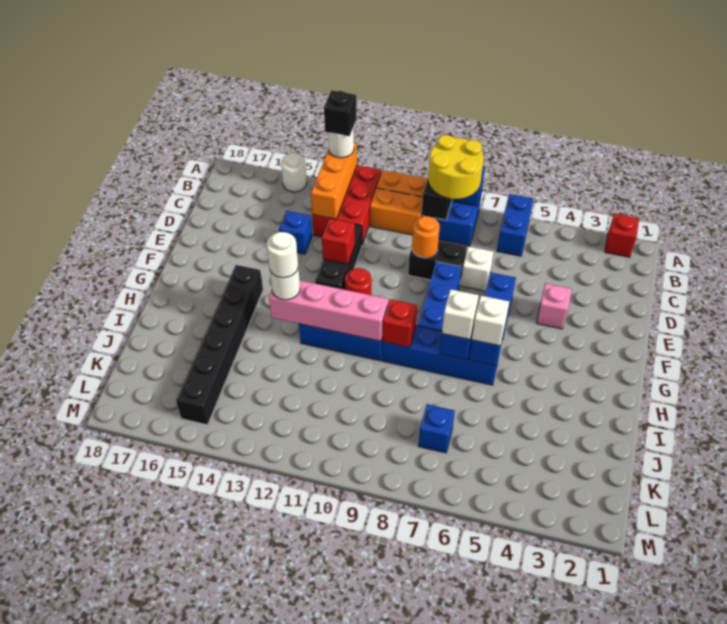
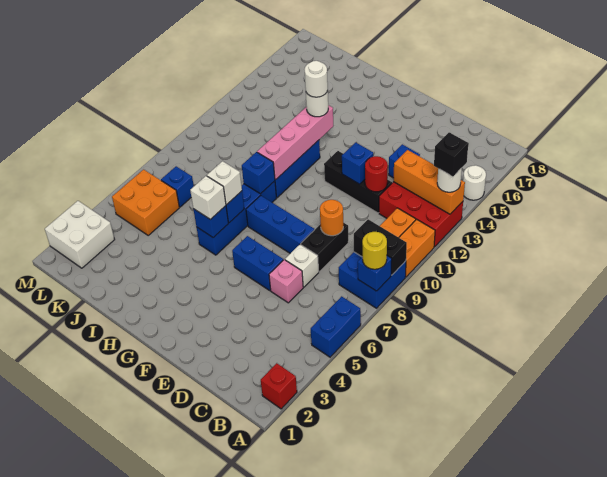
blue 1x2 brick [497,194,533,256] -> blue 1x2 brick turned to [311,296,361,357]
yellow 2x2 round brick [428,135,484,199] -> yellow 1x1 round brick [362,232,387,269]
pink 1x1 brick [537,283,572,329] -> pink 1x1 brick moved to [269,260,303,303]
red 1x1 brick [322,218,355,264] -> blue 1x1 brick [342,142,373,184]
red 1x1 round brick [345,268,372,295] -> red 1x1 round brick moved to [365,156,388,192]
black 1x6 brick [176,265,263,425] -> none
red 1x1 brick [382,299,417,347] -> blue 1x1 brick [242,152,275,194]
none -> orange 2x2 brick [112,170,179,235]
none -> white 2x2 brick [45,201,115,268]

